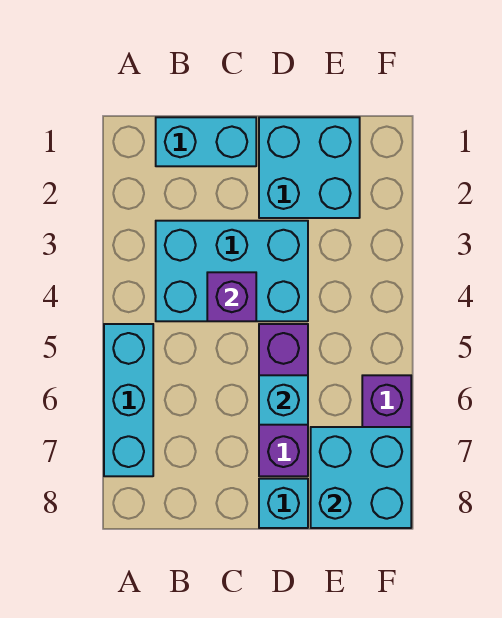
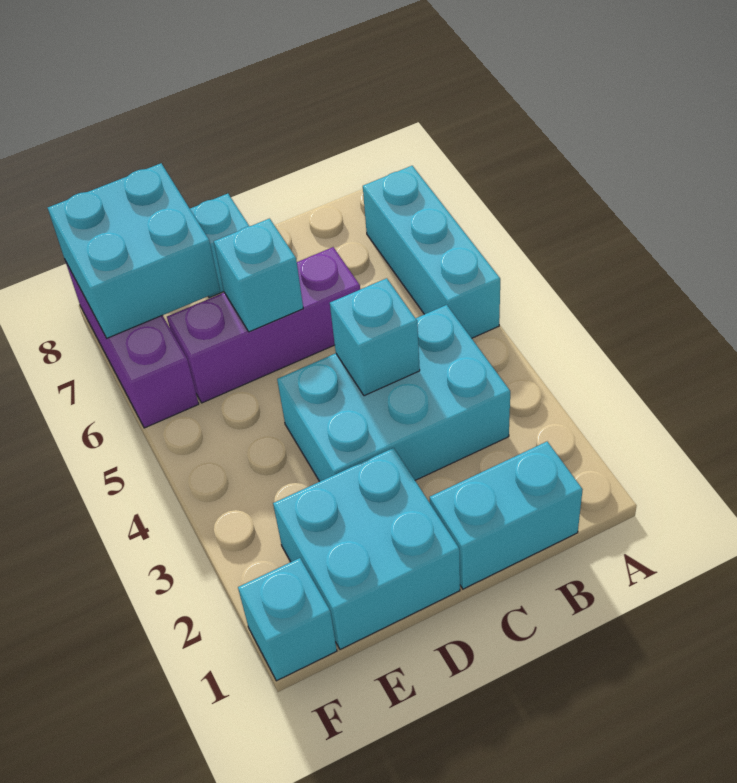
purple 1x1 brick [207,272,256,321] -> cyan 1x1 brick [330,278,420,396]
purple 1x3 brick [259,324,308,476] -> purple 1x3 brick turned to [167,247,360,403]
none -> cyan 1x1 brick [238,558,337,681]

